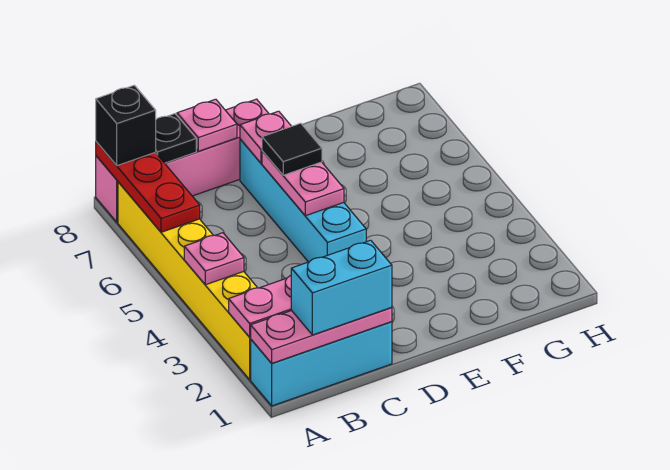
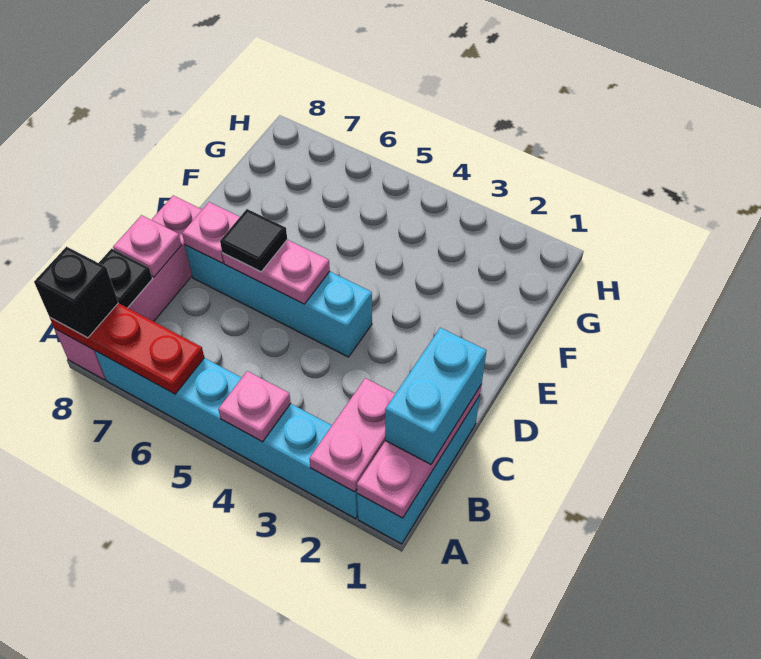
yellow 1x6 brick [118,182,257,380] -> cyan 1x6 brick [95,351,358,519]

